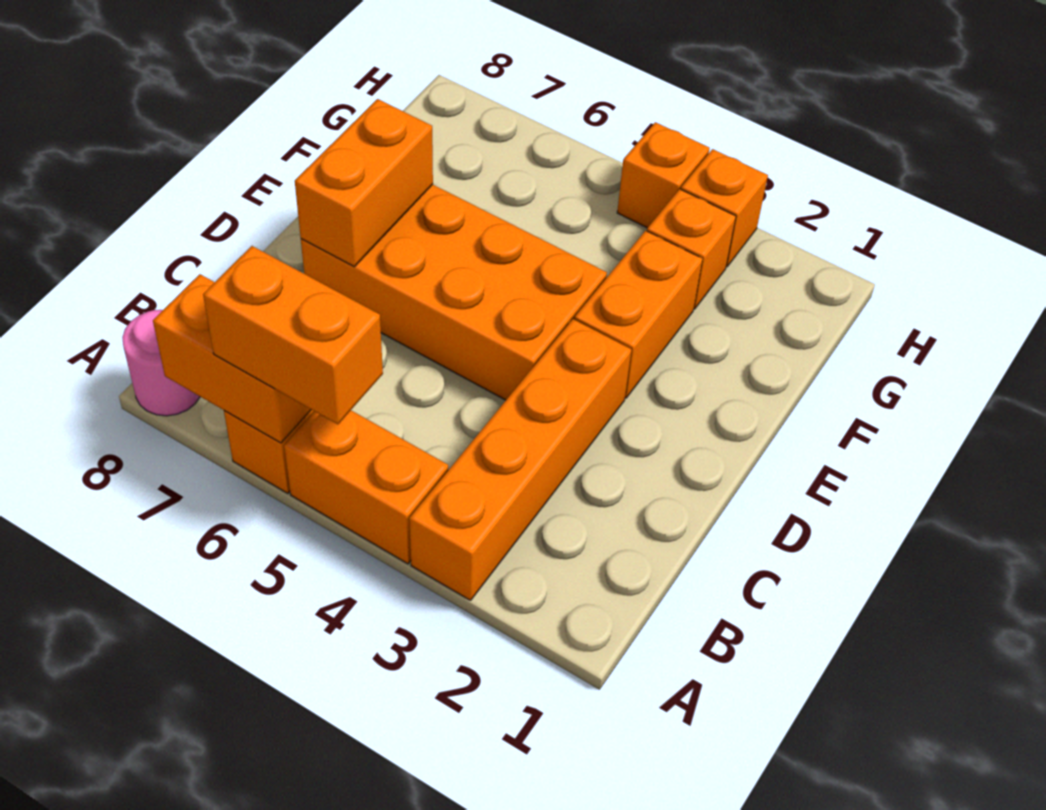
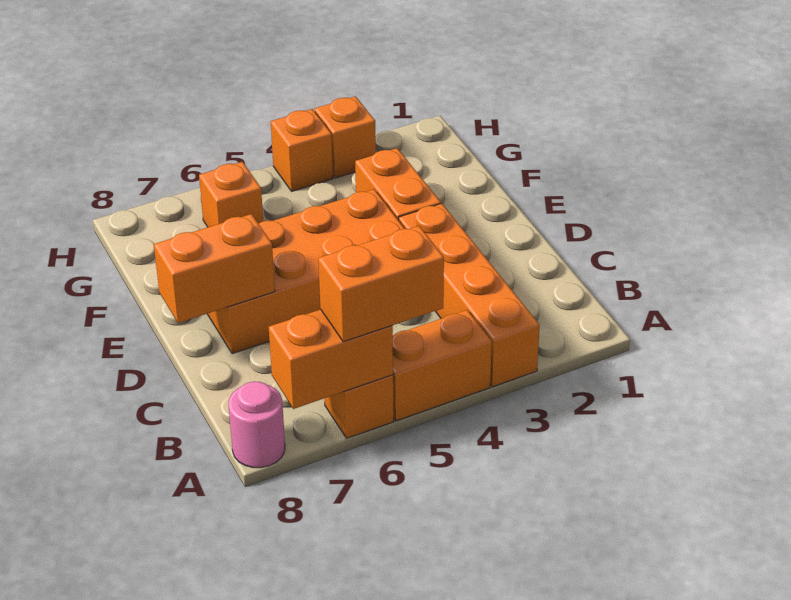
orange 1x2 brick [295,99,433,267] -> orange 1x2 brick turned to [154,214,275,323]
orange 1x1 brick [647,189,736,309] -> orange 1x1 brick moved to [199,162,263,227]

